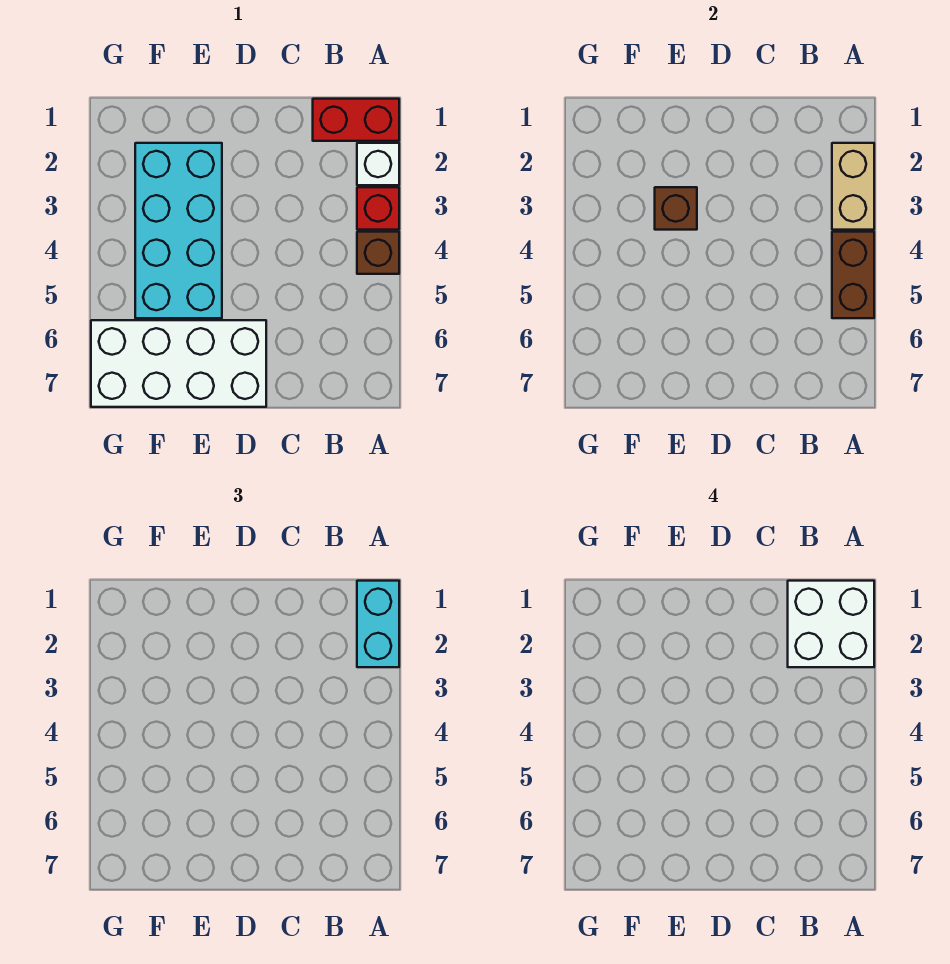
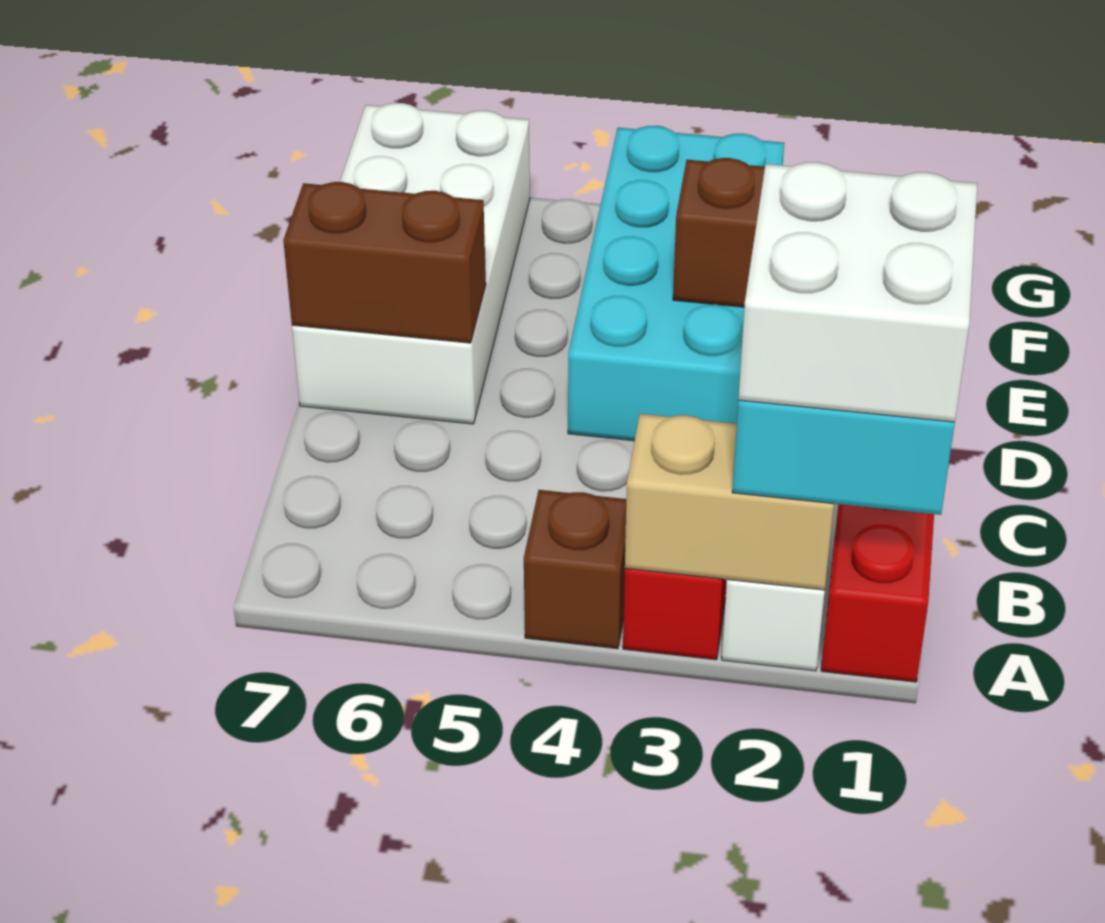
brown 1x2 brick [832,232,874,318] -> brown 1x2 brick moved to [283,182,486,343]
cyan 2x4 brick [135,143,222,318] -> cyan 2x4 brick turned to [568,126,784,441]

